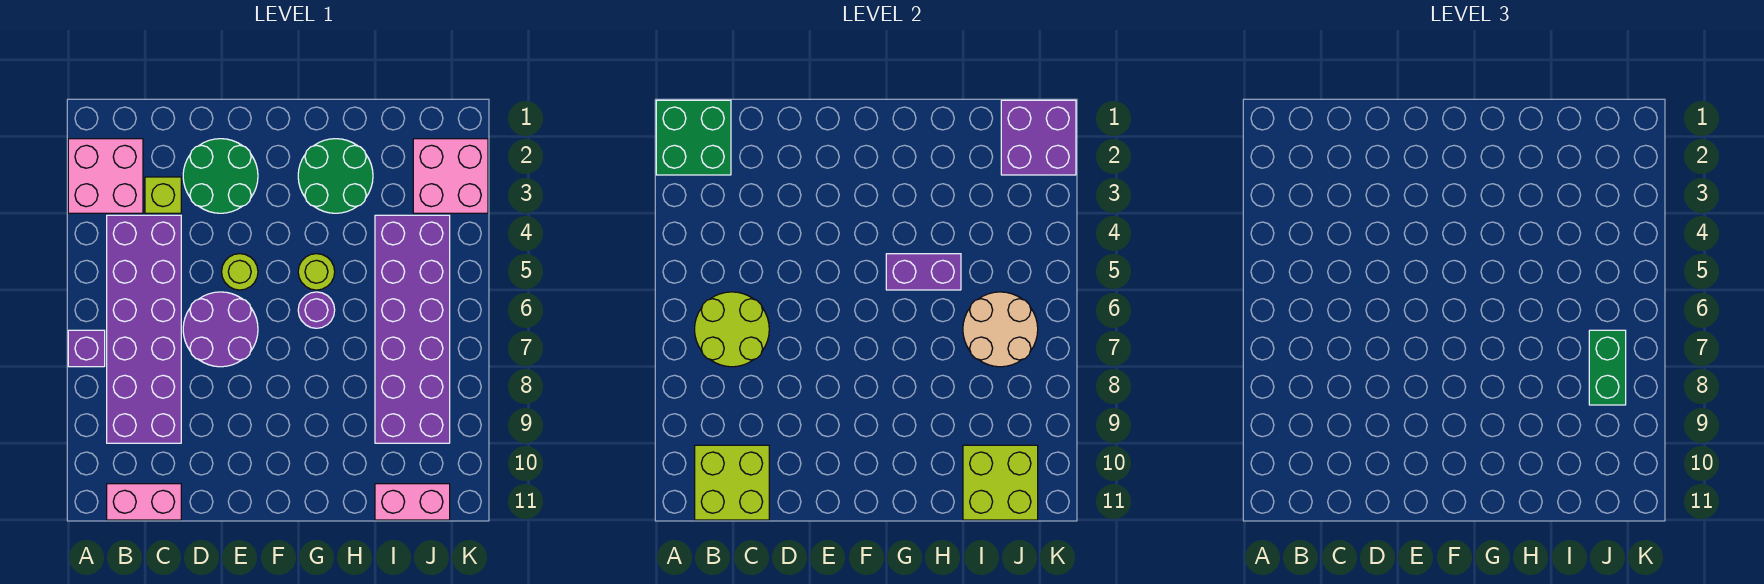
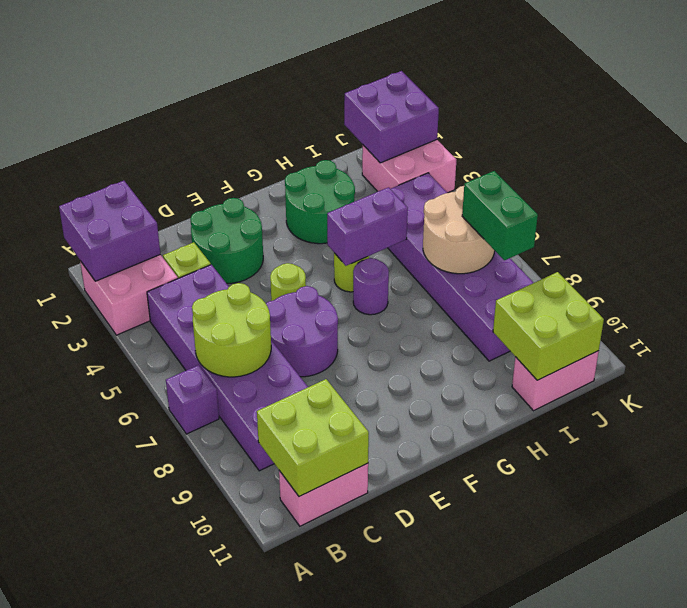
green 2x2 brick [656,100,731,175] -> purple 2x2 brick [59,181,160,281]

